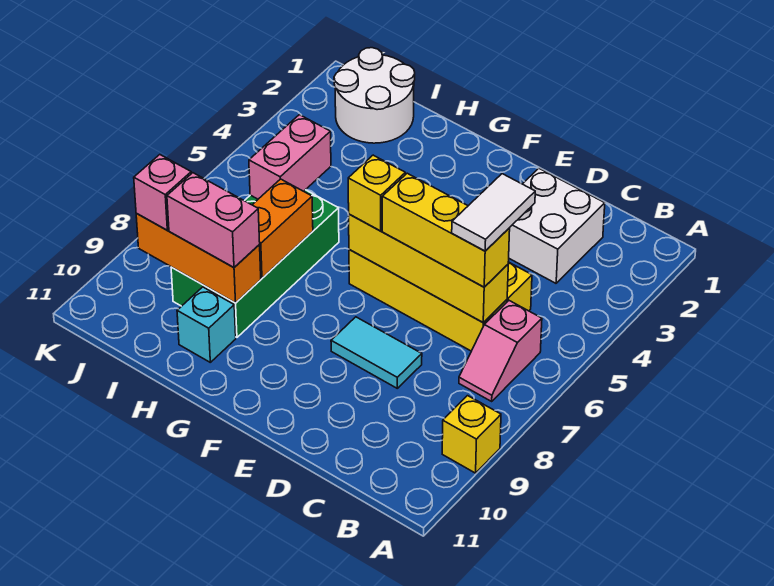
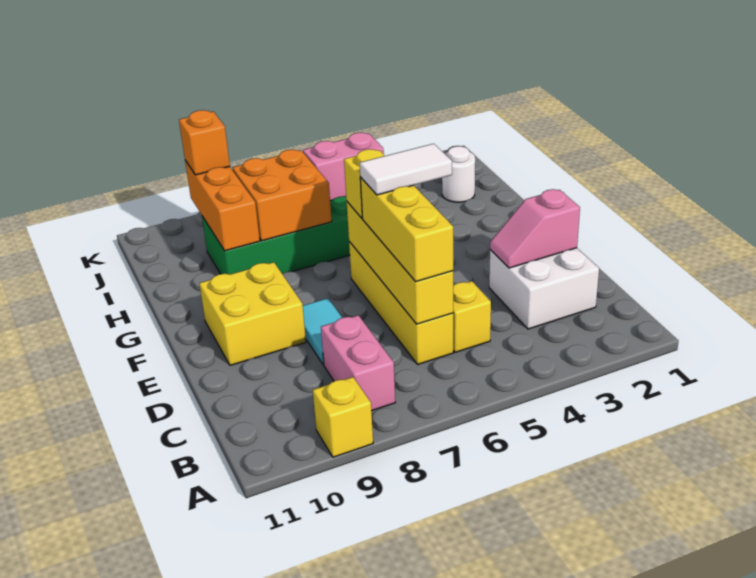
pink 1x2 slope [459,301,542,401] -> pink 1x2 slope moved to [490,189,580,268]
white 1x2 tile [452,174,535,251] -> white 1x2 tile moved to [360,144,452,195]
none -> yellow 2x2 brick [199,262,306,365]
orange 1x2 brick [252,179,313,278] -> orange 2x2 brick [232,150,332,241]
pink 1x2 brick [167,173,260,268] -> pink 1x2 brick moved to [321,315,395,411]
cyan 1x1 brick [177,287,236,362] -> none
white 2x2 round brick [334,48,415,143] -> white 1x1 round brick [442,146,475,202]
pink 1x1 brick [134,155,191,230] -> orange 1x1 brick [179,110,230,175]

